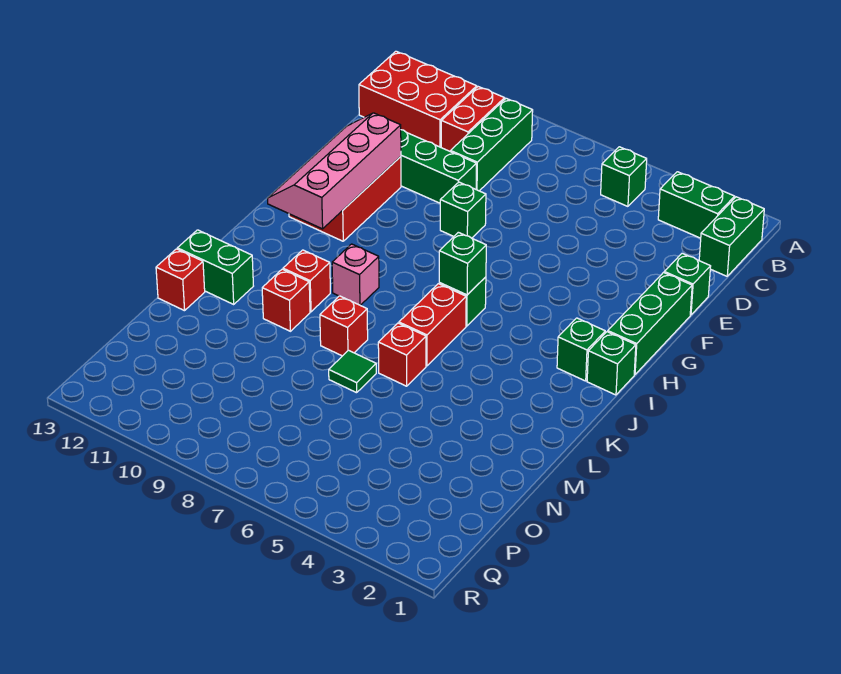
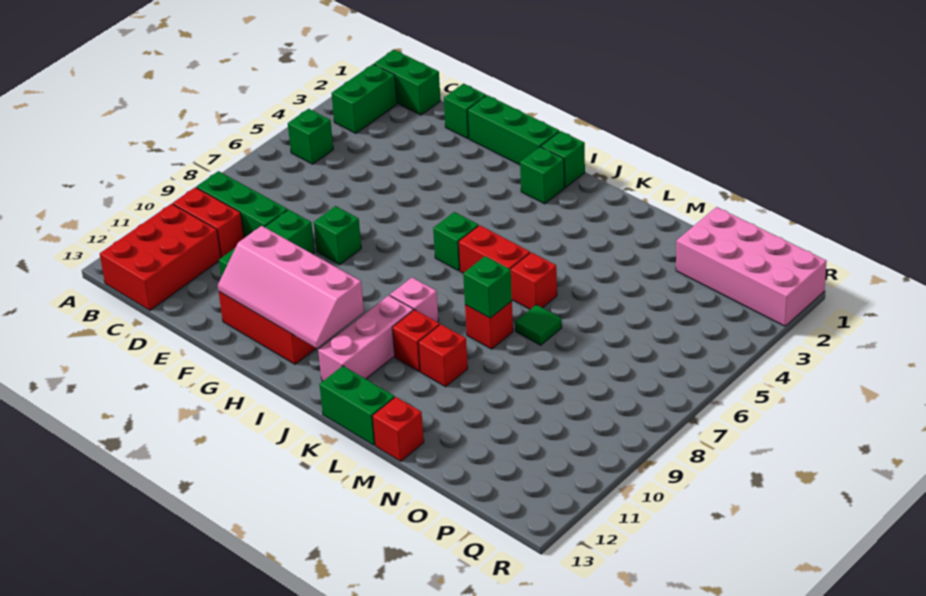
green 1x1 brick [439,232,486,295] -> green 1x1 brick moved to [463,256,512,318]
none -> pink 1x3 brick [318,295,413,381]
green 1x2 brick [177,230,253,304] -> green 1x2 brick turned to [319,366,395,445]
none -> pink 2x4 brick [676,207,827,326]

